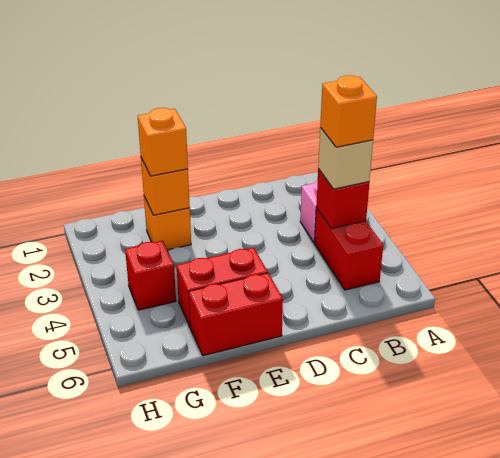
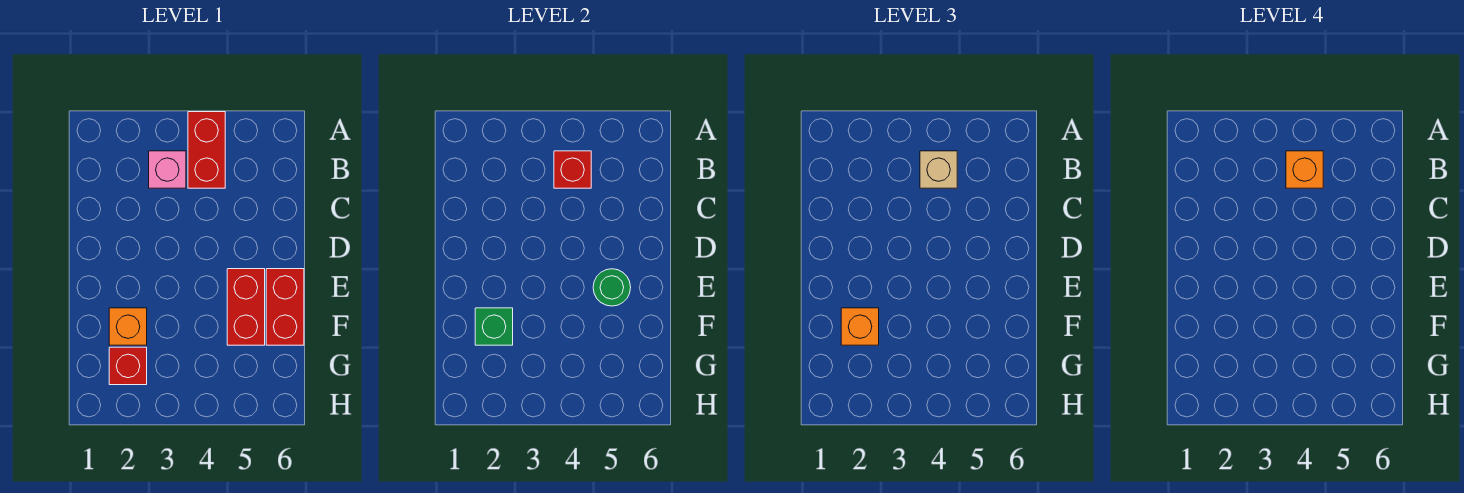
red 1x2 brick [315,208,383,290] -> red 1x2 brick turned to [188,112,225,188]
none -> green 1x1 round brick [593,269,631,306]
orange 1x1 brick [141,158,190,215] -> green 1x1 brick [475,308,513,345]
red 1x1 brick [125,241,176,310] -> red 1x1 brick moved to [109,347,147,385]

